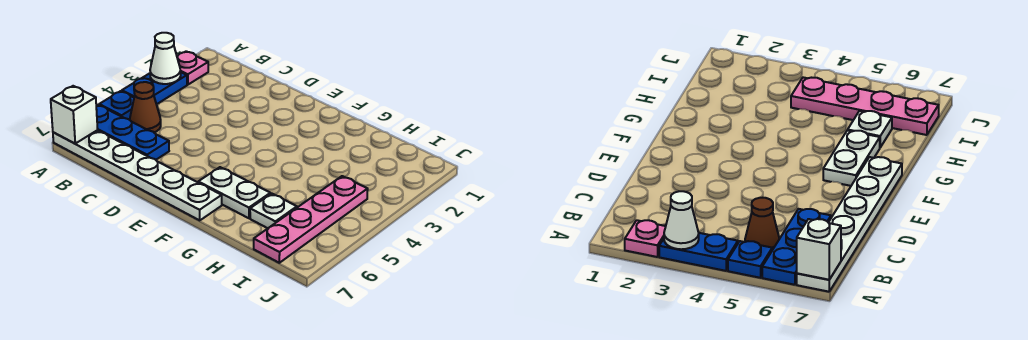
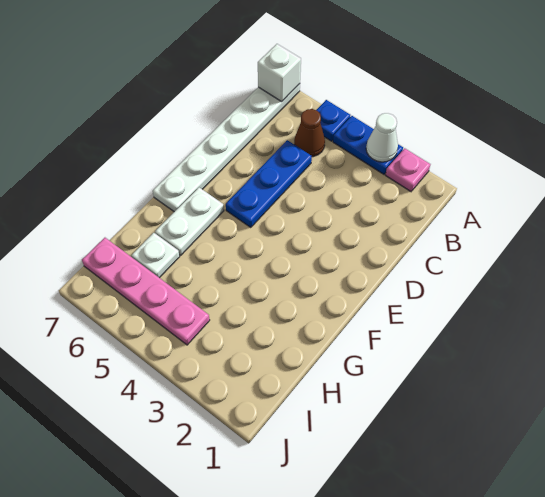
blue 1x3 plate [96,105,169,160] -> blue 1x3 plate moved to [226,140,312,227]

